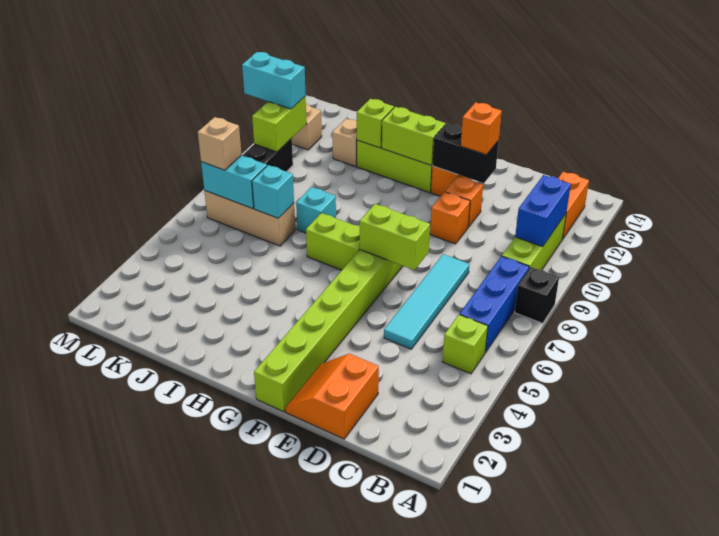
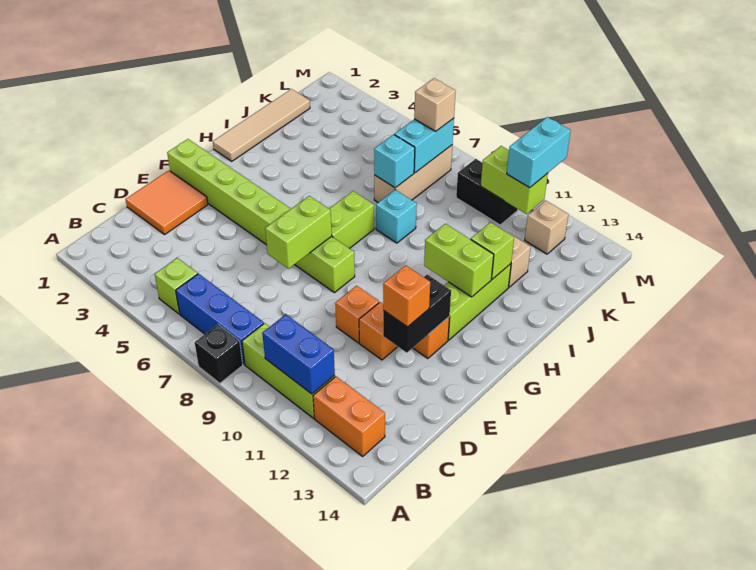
orange 2x2 slope [285,353,379,439] -> orange 2x2 tile [126,170,208,235]
cyan 1x4 tile [384,254,470,349] -> none
lime 1x2 brick [382,107,445,165] -> lime 1x2 brick turned to [424,224,494,297]
none -> tan 1x4 tile [213,89,310,161]

